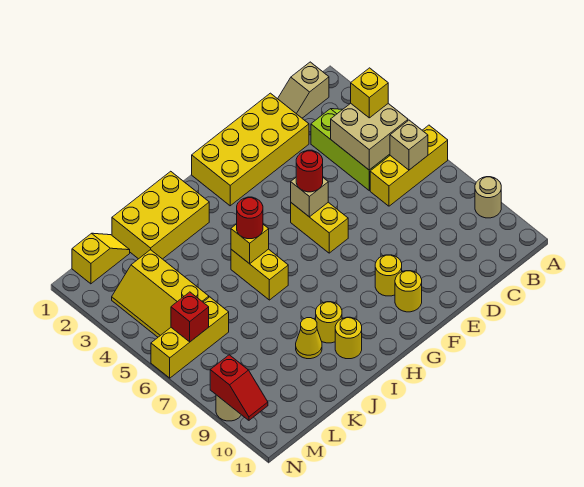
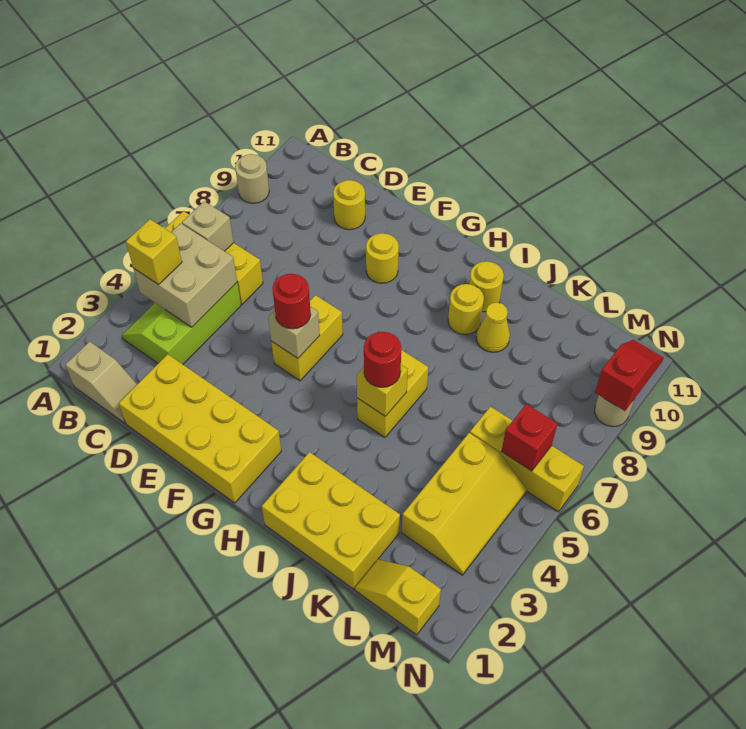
yellow 1x1 round brick [395,271,422,312] -> yellow 1x1 round brick moved to [333,180,365,230]

